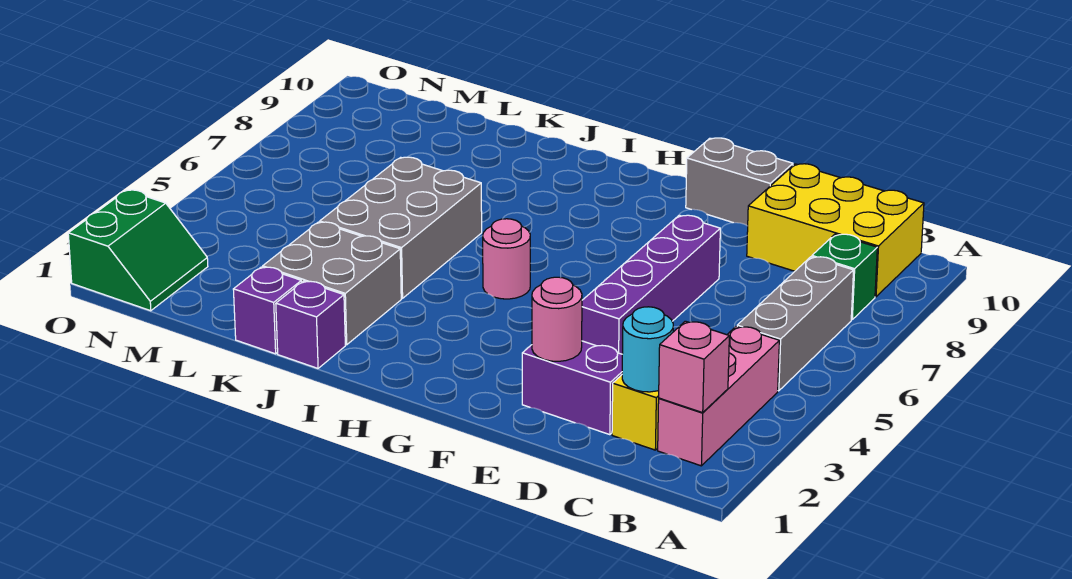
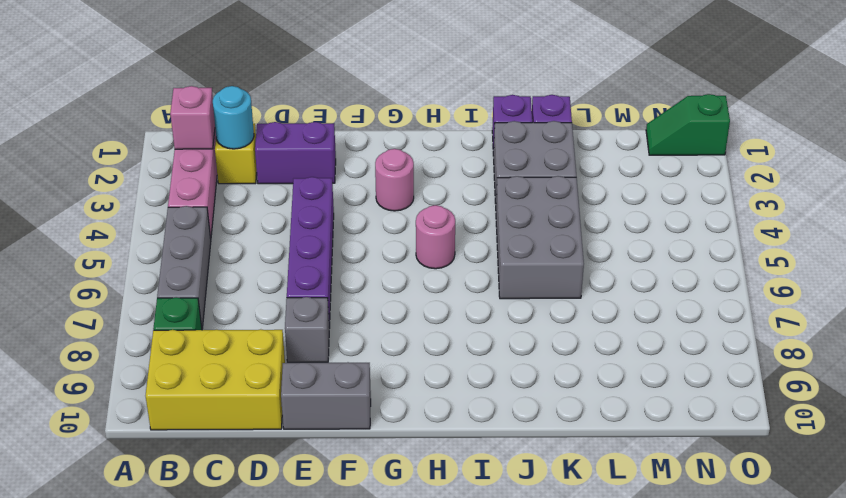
pink 1x1 round brick [532,277,582,361] -> pink 1x1 round brick moved to [375,149,414,211]
none -> grey 1x1 brick [285,297,329,362]
green 2x2 slope [68,190,208,311] -> green 1x2 slope [646,94,730,155]

